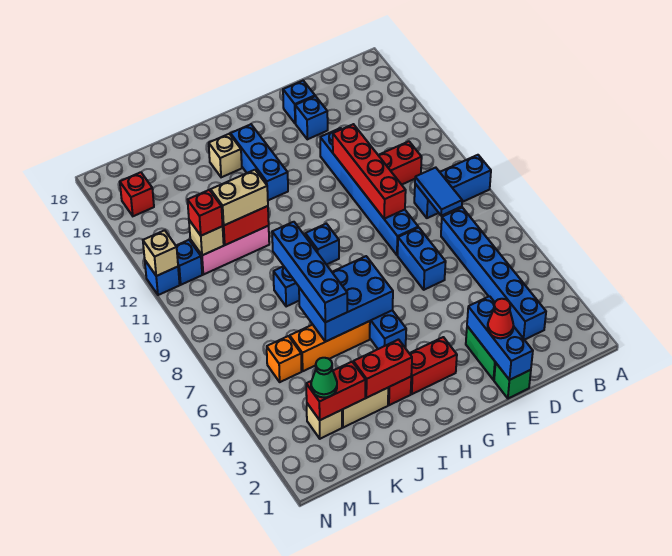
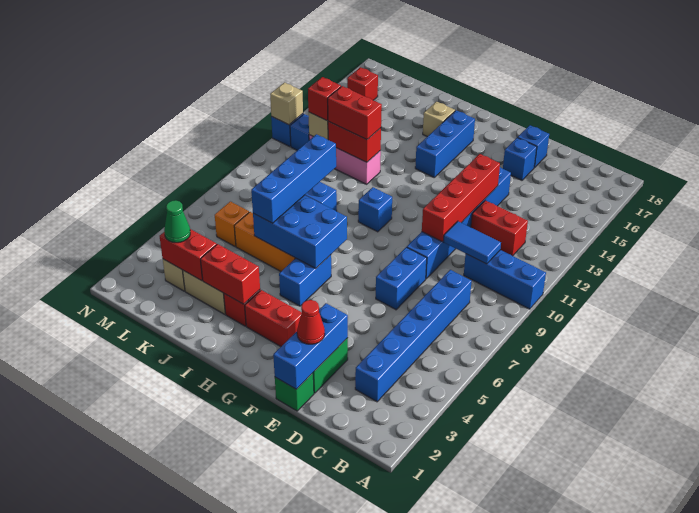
blue 1x2 tile [415,168,462,216] -> blue 1x2 tile turned to [443,221,501,264]
tan 1x2 brick [211,170,268,225] -> red 1x2 brick [328,86,382,140]

